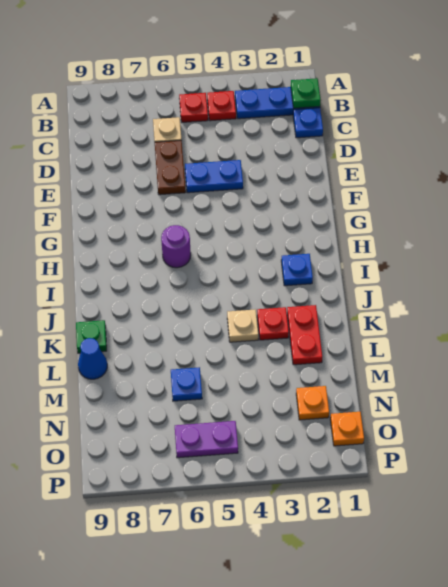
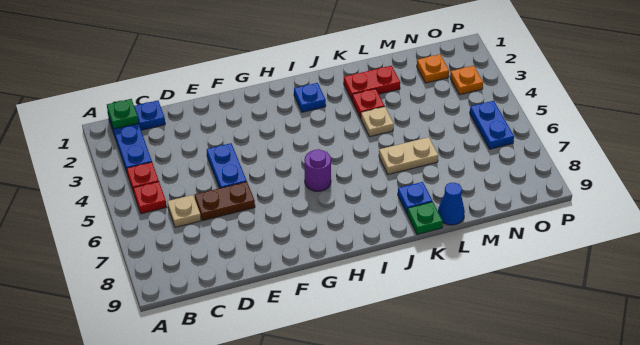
none -> tan 1x2 plate [379,137,438,174]
blue 1x1 plate [171,367,202,401] -> blue 1x1 plate moved to [398,182,432,214]
orange 1x1 plate [330,412,364,446] -> orange 1x1 plate moved to [450,66,483,95]
purple 1x2 plate [175,421,238,458] -> blue 1x2 plate [470,101,514,149]

